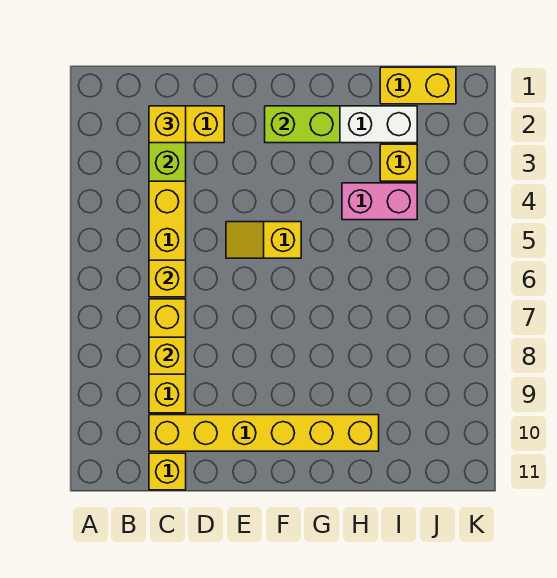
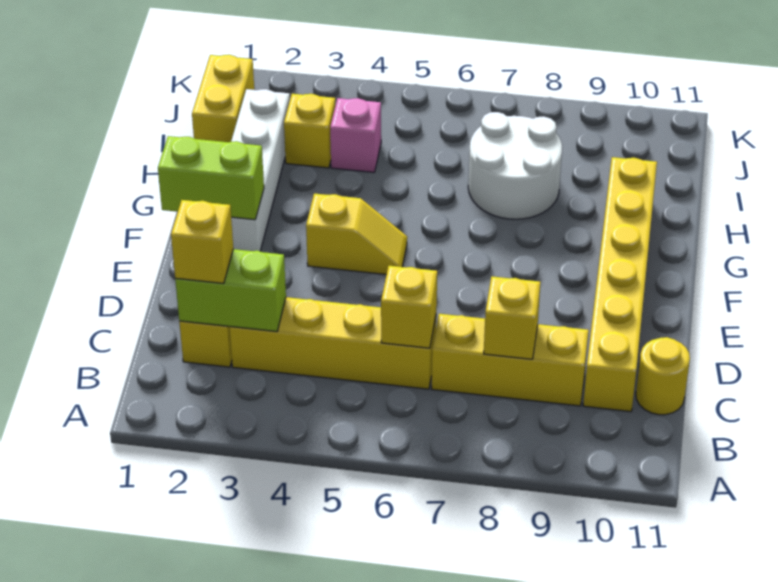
yellow 1x1 brick [149,453,186,490] -> yellow 1x1 round brick [636,337,690,415]
yellow 1x2 slope [226,222,301,258] -> yellow 1x2 slope turned to [306,193,407,275]
lime 1x2 brick [265,106,340,143] -> lime 1x2 brick turned to [158,136,264,220]
pink 1x2 brick [342,183,417,220] -> pink 1x1 brick [330,98,381,172]
none -> white 2x2 round brick [468,112,562,219]

